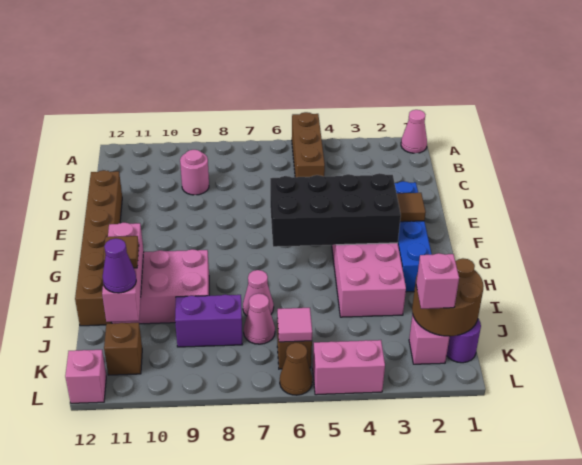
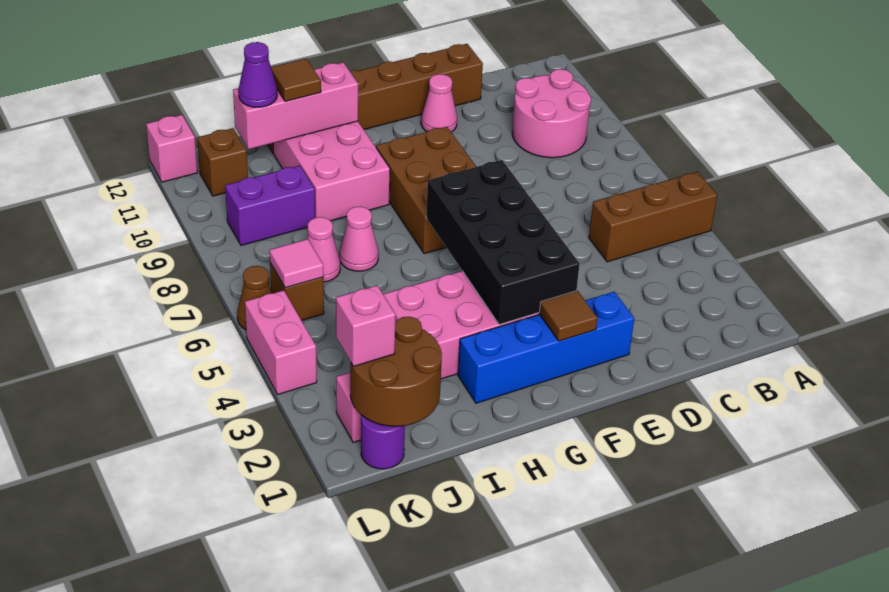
pink 1x1 cone [401,110,427,153] -> pink 1x1 cone moved to [421,74,457,132]
pink 1x1 round brick [180,150,209,195] -> pink 2x2 round brick [512,69,591,158]
none -> brown 2x3 brick [376,127,476,254]
purple 1x2 brick [175,295,243,347] -> purple 1x2 brick turned to [225,166,315,246]

